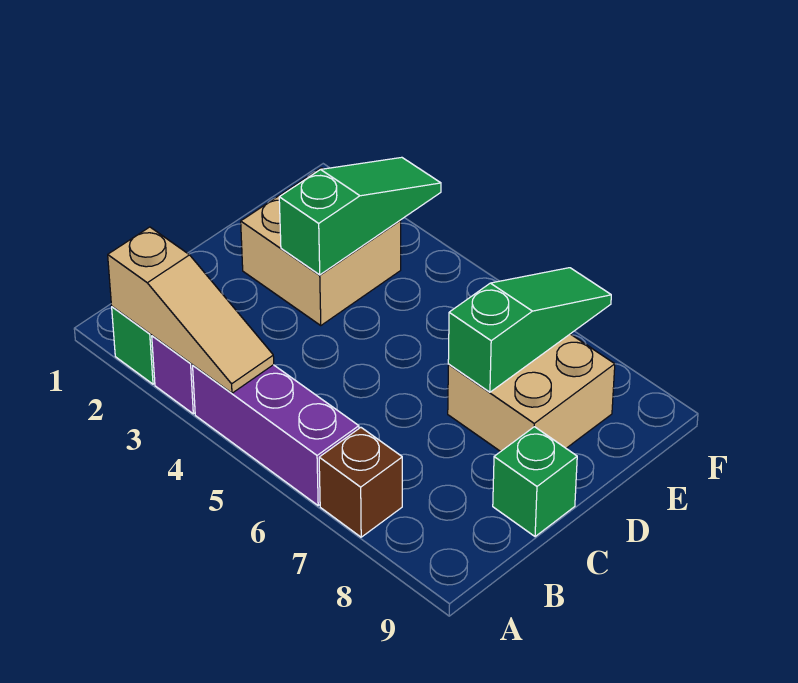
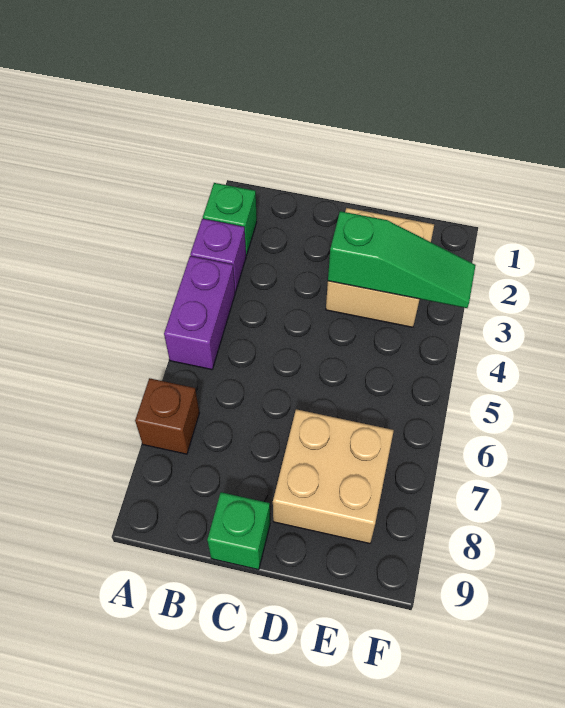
tan 1x3 slope [108,227,274,393] -> none
purple 1x3 brick [193,365,359,505] -> purple 1x2 brick [164,256,235,370]
green 1x3 slope [448,268,611,392] -> none

